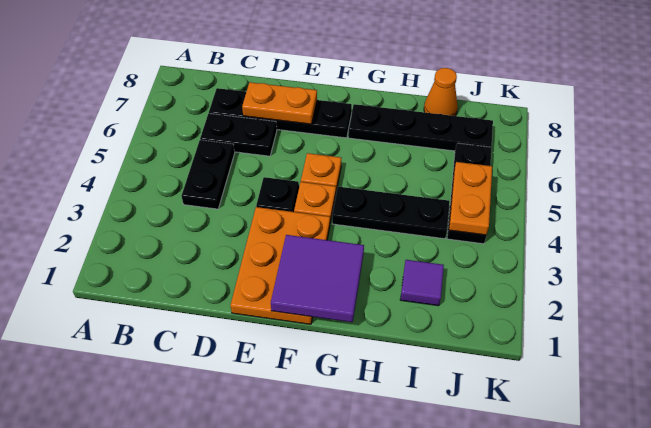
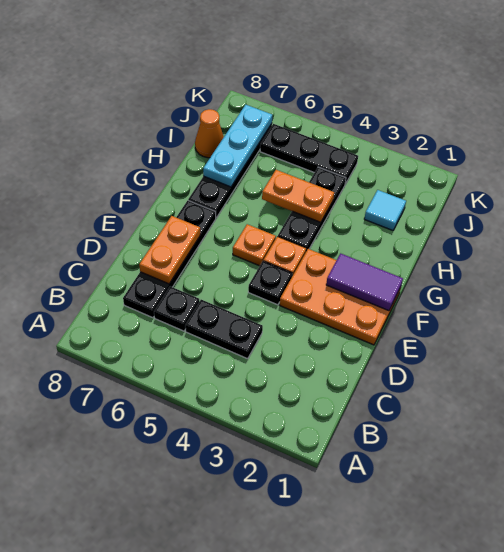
black 1x2 plate [200,114,277,156] -> black 1x1 plate [154,286,199,331]
purple 2x2 tile [271,235,364,322] -> purple 1x2 tile [326,253,403,311]
none -> cyan 1x3 plate [203,105,272,187]
purple 1x1 tile [400,260,444,306] -> cyan 1x1 tile [364,190,406,230]
orange 1x2 plate [449,162,492,235] -> orange 1x2 plate moved to [262,170,334,222]

